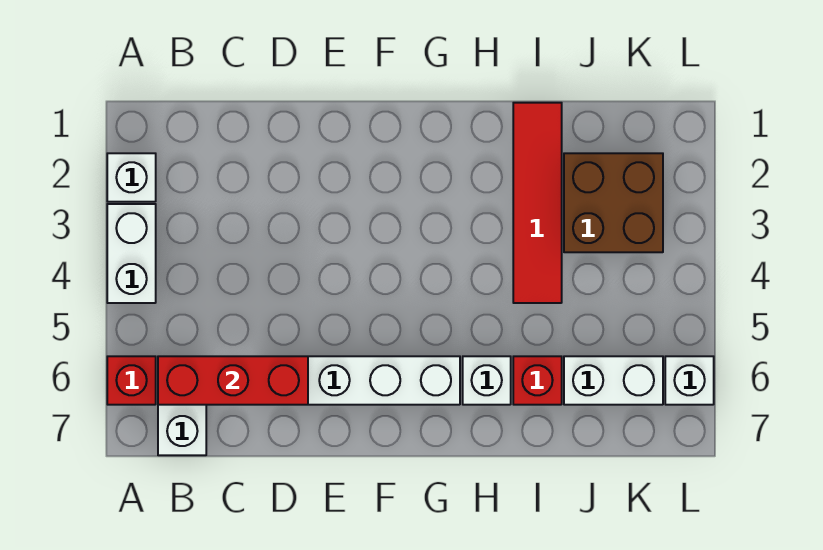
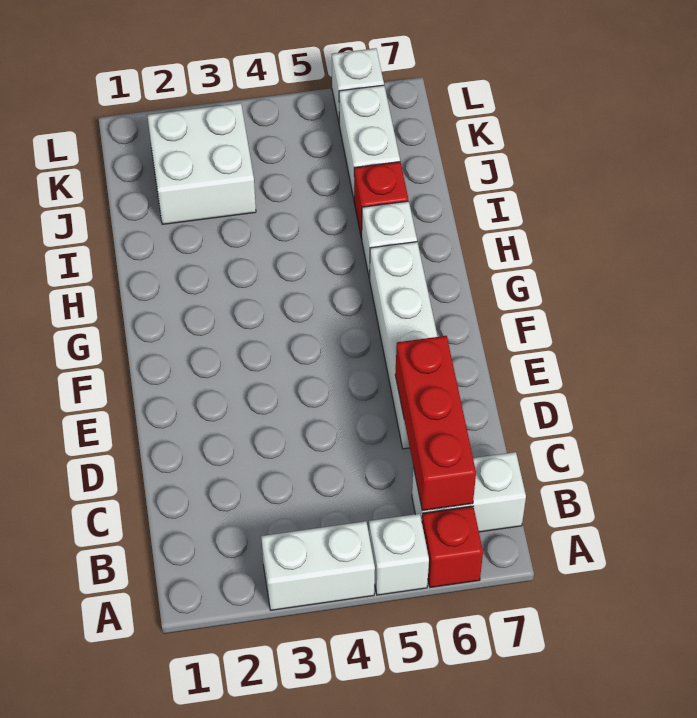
white 1x1 brick [107,153,156,202] -> white 1x1 brick moved to [369,514,429,595]
red 1x4 tile [513,103,562,303] -> none
brown 2x2 brick [564,153,663,252] -> white 2x2 brick [147,103,256,224]

